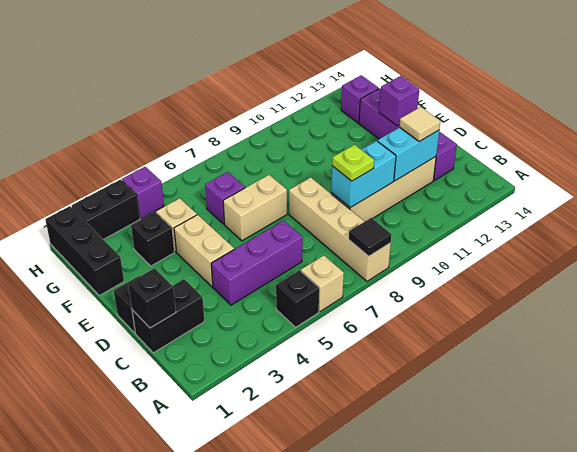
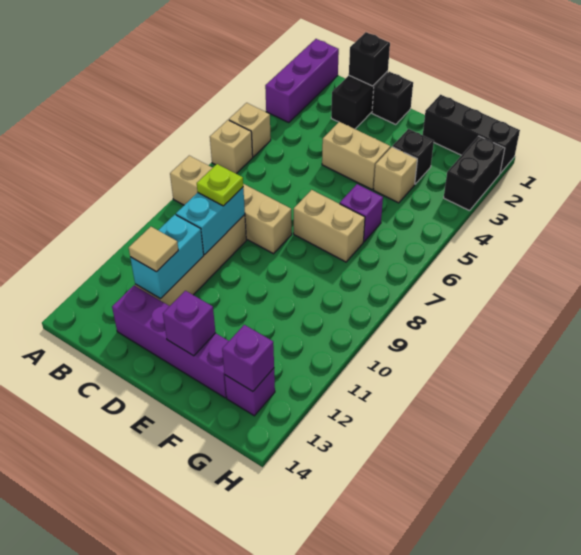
black 1x1 brick [276,270,319,327] -> tan 1x1 brick [229,103,271,157]
black 1x1 tile [349,218,392,256] -> none
purple 1x3 brick [211,221,303,305] -> purple 1x3 brick moved to [265,39,339,123]
tan 1x2 brick [223,175,287,241] -> tan 1x2 brick turned to [294,190,365,262]
purple 1x1 brick [122,167,164,219] -> purple 1x1 brick moved to [222,325,274,391]

